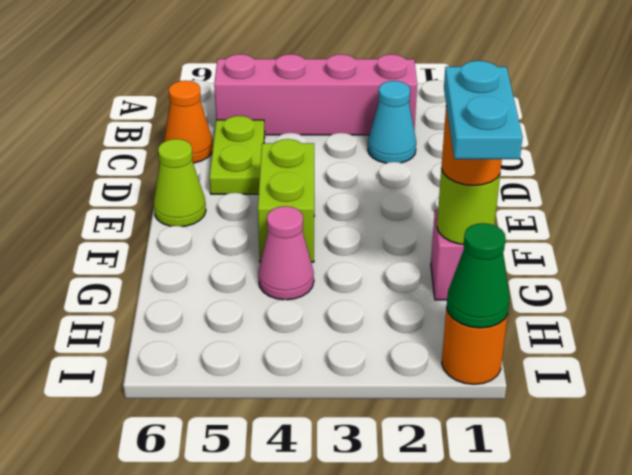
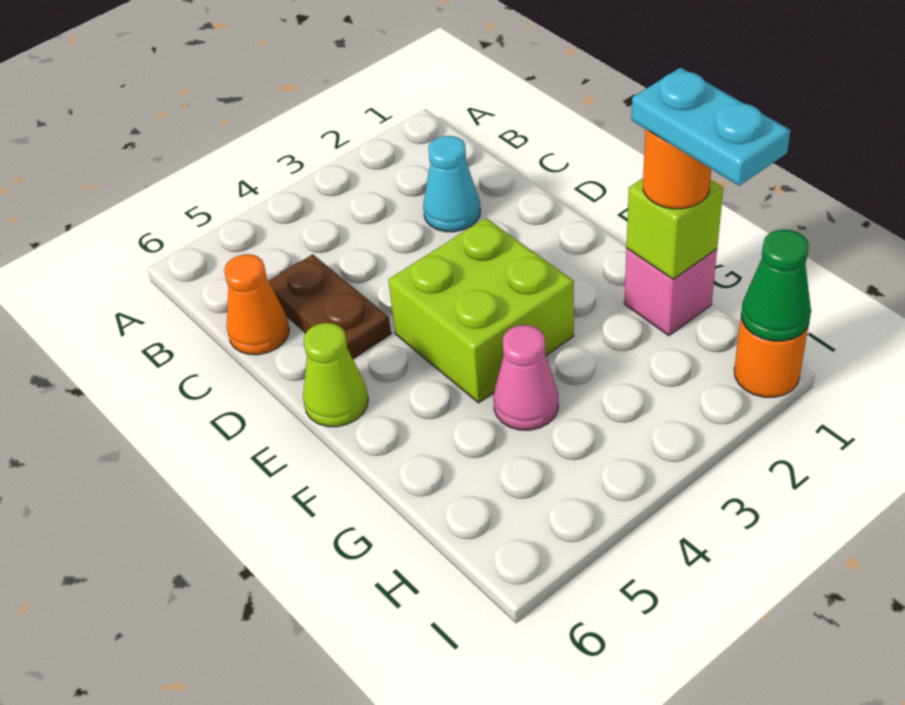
pink 1x4 brick [214,54,417,135] -> none
lime 1x2 plate [209,116,265,194] -> brown 1x2 plate [268,254,391,359]
lime 1x2 brick [258,139,314,262] -> lime 2x2 brick [388,218,574,403]
lime 1x1 round brick [437,169,500,244] -> lime 1x1 brick [626,178,723,279]

